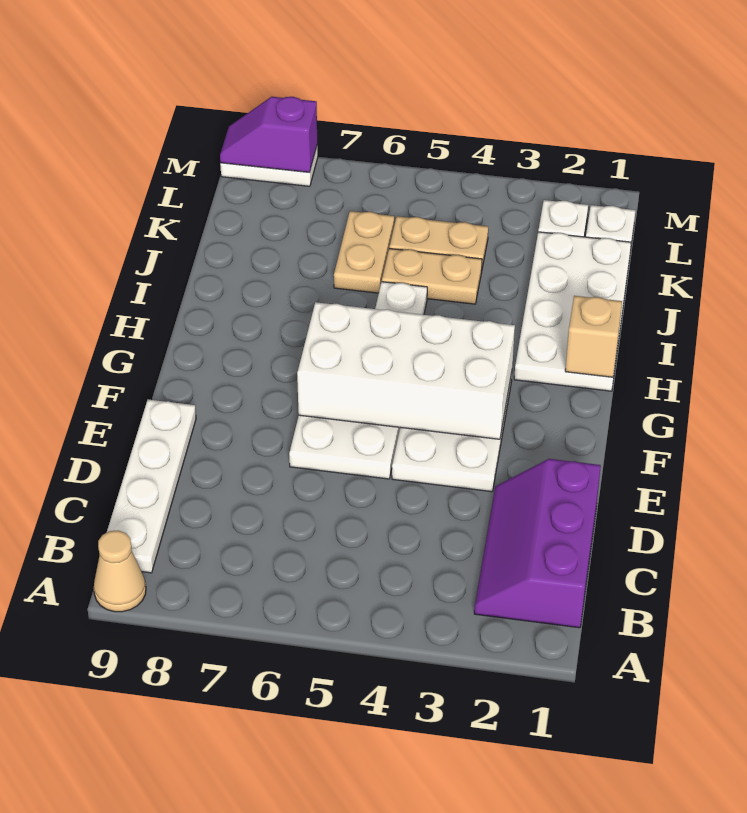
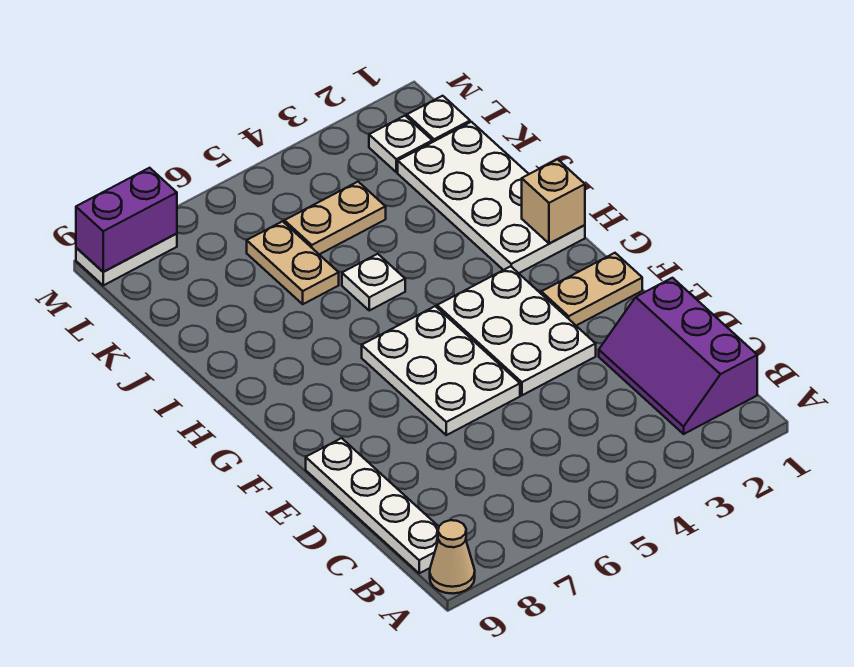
white 2x4 brick [297,302,515,439] -> none
tan 1x2 plate [382,249,482,304] -> tan 1x2 plate moved to [541,253,642,326]
purple 1x2 slope [220,97,317,172] -> purple 1x2 brick [76,168,177,272]

